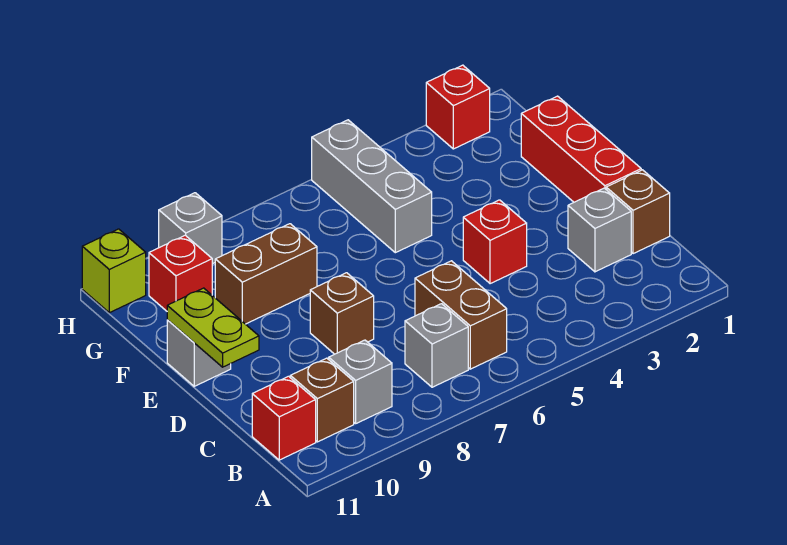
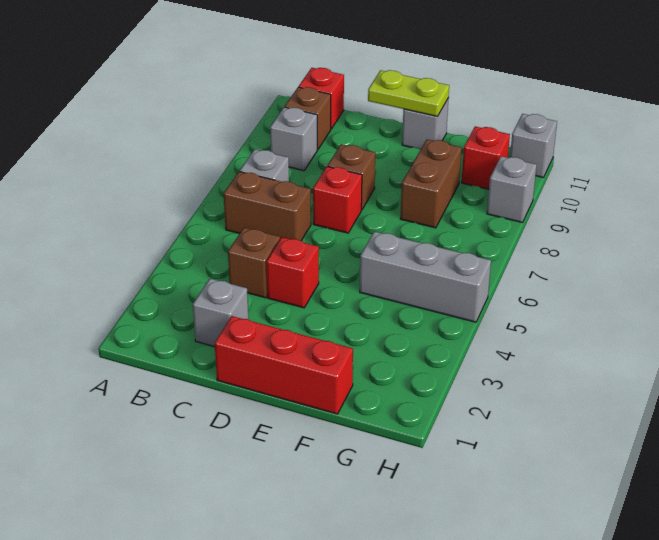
brown 1x1 brick [606,170,670,254] -> brown 1x1 brick moved to [228,228,280,298]
red 1x1 brick [426,65,490,149] -> red 1x1 brick moved to [313,166,362,233]
lime 1x1 brick [82,229,146,313] -> grey 1x1 brick [510,114,557,178]

